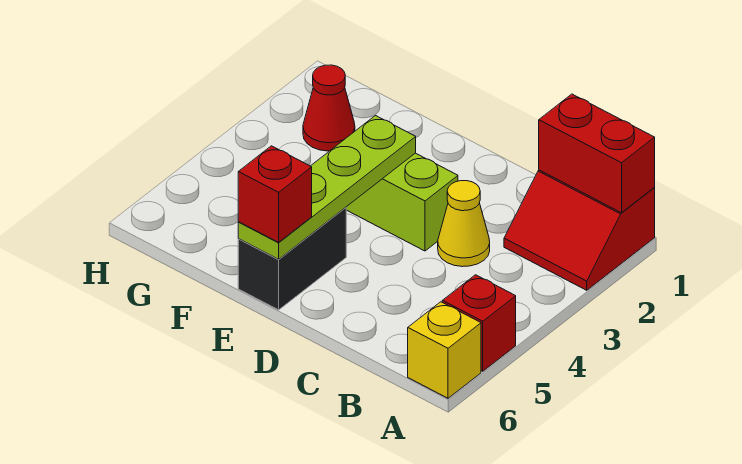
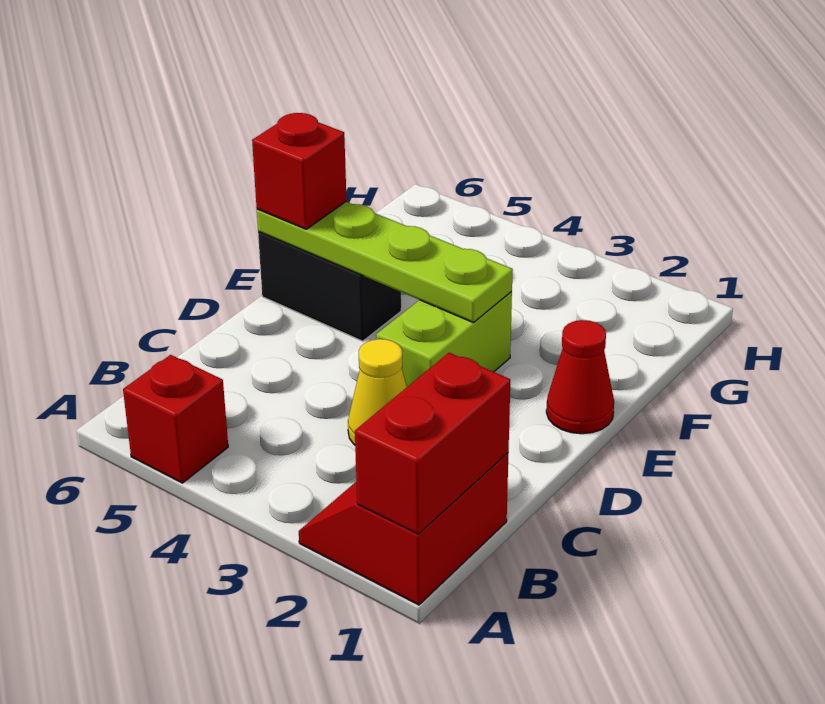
yellow 1x1 brick [408,302,481,398] -> none
red 1x1 cone [303,65,355,151] -> red 1x1 cone moved to [546,320,614,434]

